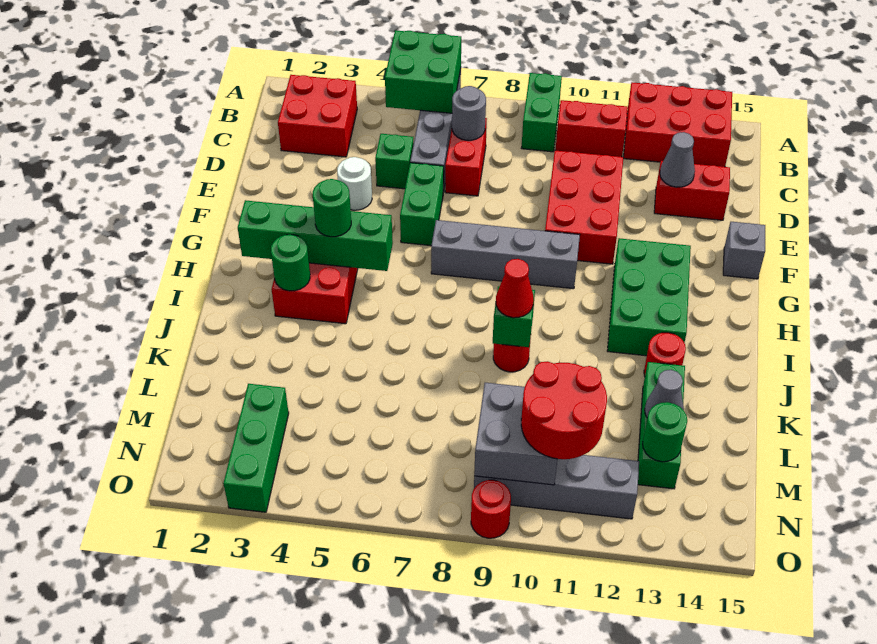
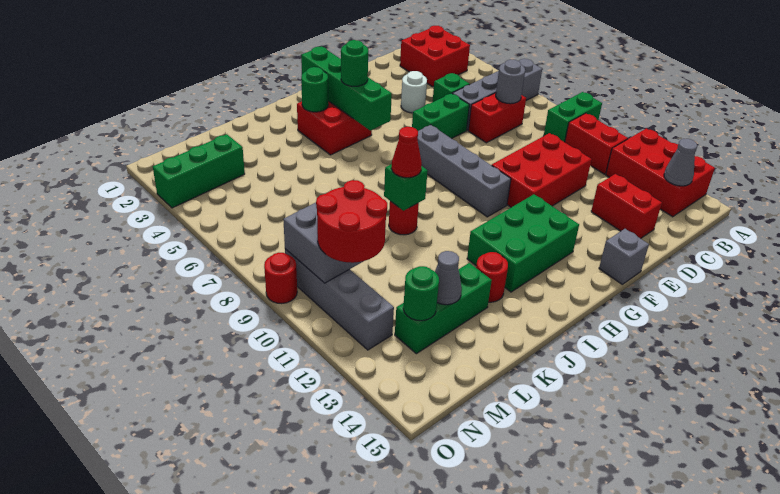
green 2x2 brick [385,30,461,113] -> none
grey 1x1 cone [660,132,695,187] -> grey 1x1 cone moved to [664,139,697,186]

